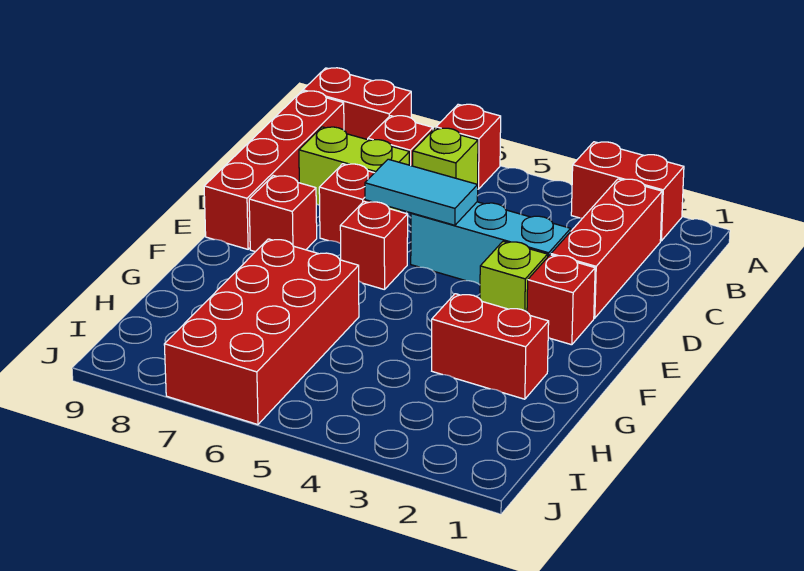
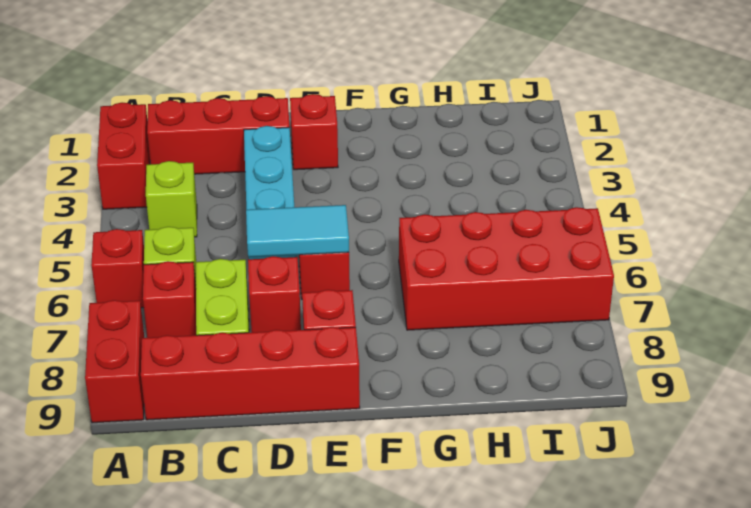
cyan 1x2 tile [365,159,478,225] -> cyan 1x2 tile turned to [246,205,349,257]
lime 1x1 brick [480,241,548,312] -> lime 1x1 brick moved to [146,161,197,237]
red 1x2 brick [432,294,549,399] -> none

